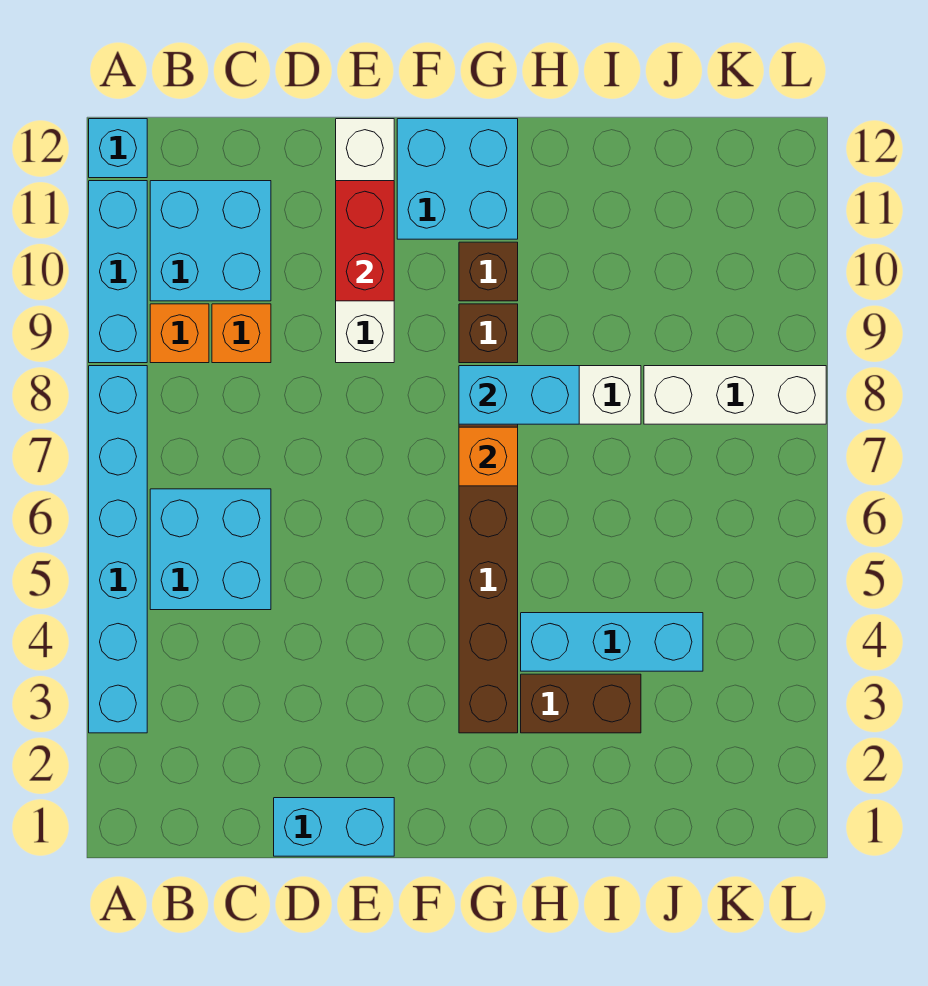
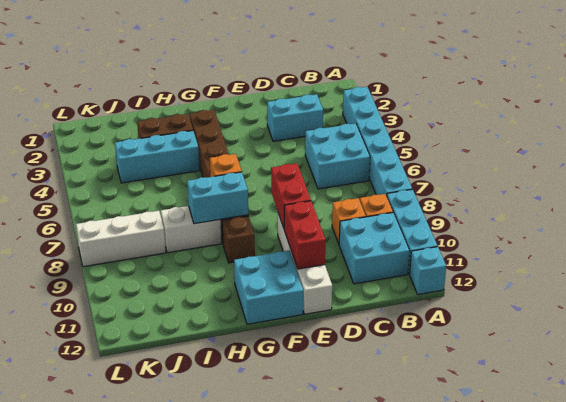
cyan 1x2 brick [274,798,394,856] -> cyan 1x2 brick moved to [267,94,323,141]
none -> red 1x2 brick [271,163,311,228]
brown 1x1 brick [459,242,518,301] -> none

